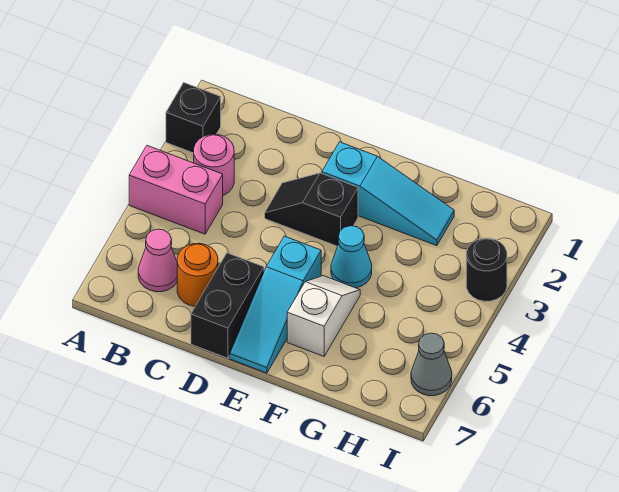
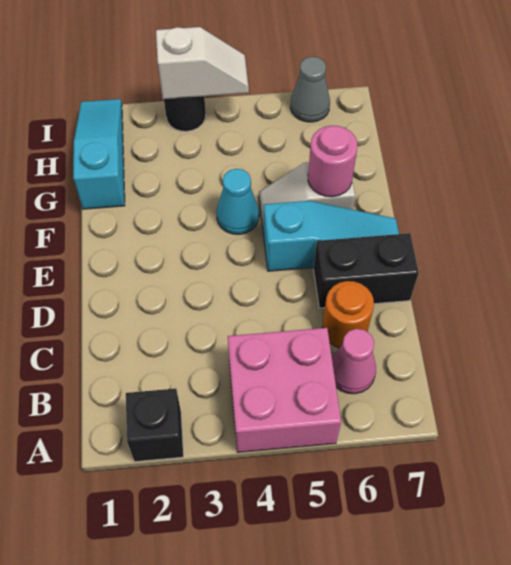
pink 1x2 brick [129,146,223,234] -> pink 2x2 brick [228,328,341,452]
pink 1x1 round brick [194,134,234,196] -> pink 1x1 round brick moved to [308,126,357,197]
black 1x2 slope [265,173,358,246] -> none
cyan 1x3 slope [322,142,454,246] -> cyan 1x3 slope moved to [73,99,125,209]
none -> white 1x2 slope [156,27,249,99]

